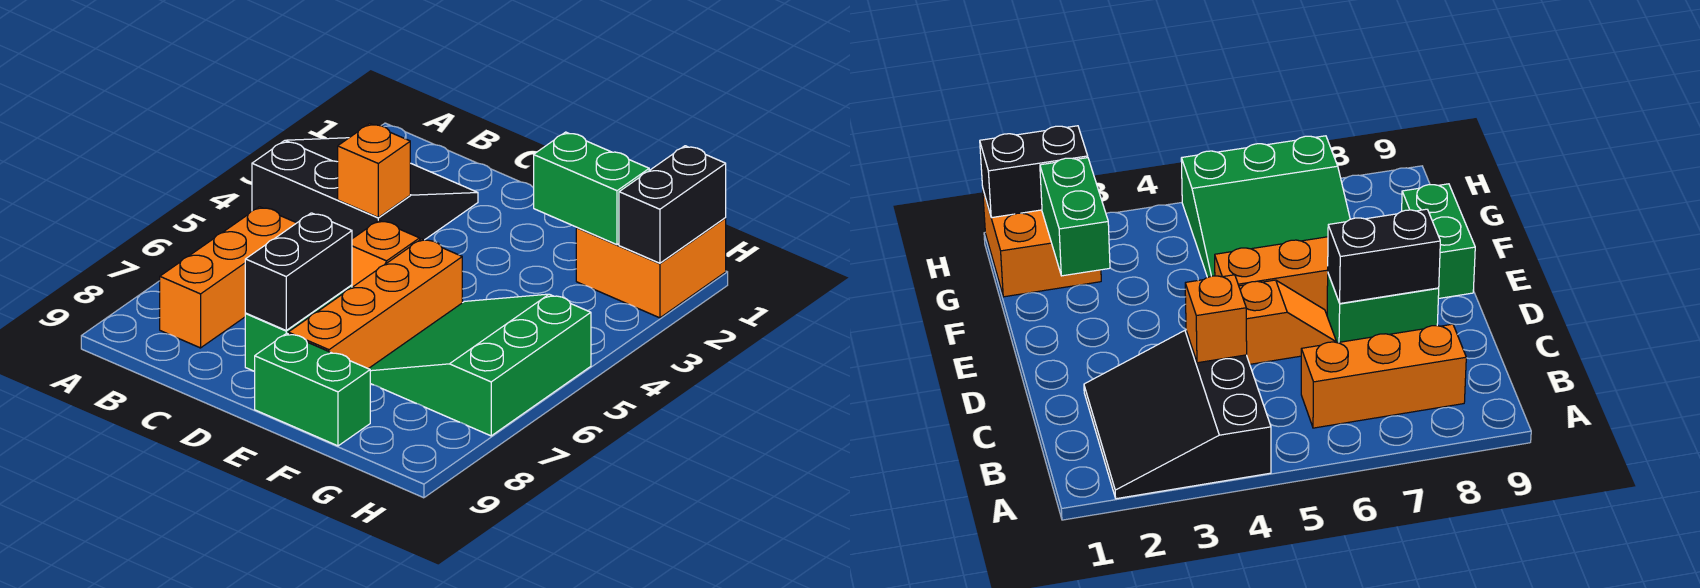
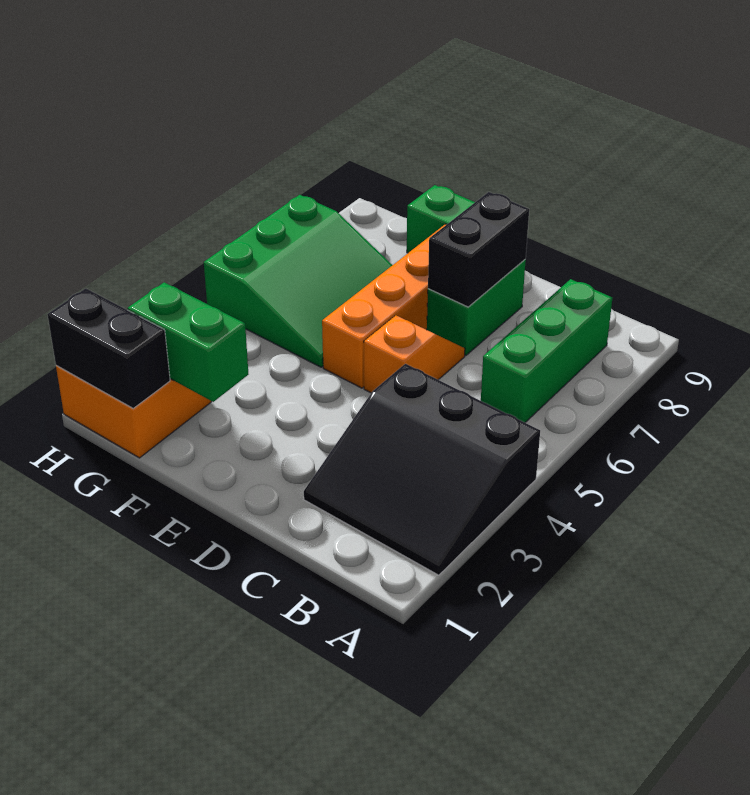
orange 1x3 brick [160,207,296,348] -> green 1x3 brick [481,279,612,422]
orange 1x1 brick [338,124,410,217] -> none
black 1x2 brick [619,146,726,263] -> black 1x2 brick turned to [47,288,170,408]

